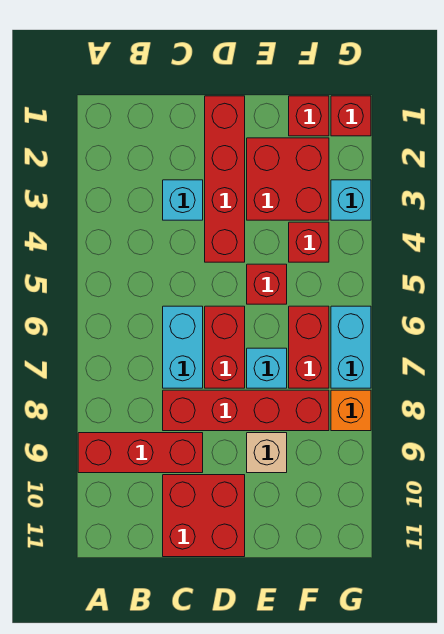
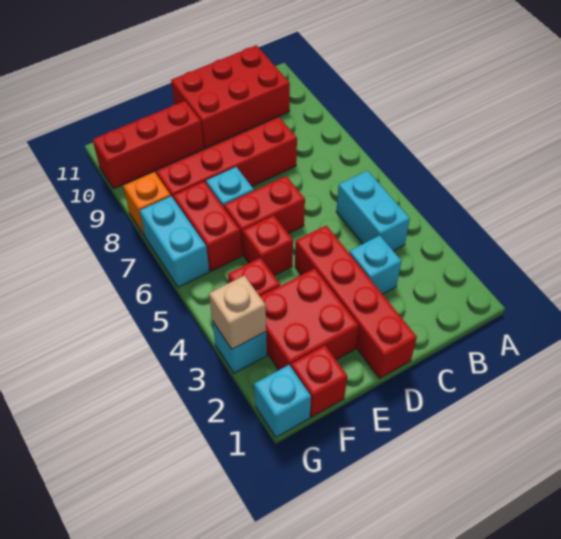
red 1x3 brick [78,433,203,473] -> red 1x3 brick moved to [93,101,204,189]
cyan 1x2 brick [163,306,203,388] -> cyan 1x2 brick moved to [336,171,410,251]
red 2x2 brick [163,475,245,557] -> red 2x3 brick [171,45,290,148]
red 1x2 brick [205,306,245,388] -> red 1x2 brick turned to [224,176,305,255]
tan 1x1 brick [247,433,287,473] -> tan 1x1 brick moved to [209,276,266,349]
red 1x1 brick [331,96,371,136] -> cyan 1x1 brick [254,365,311,437]

